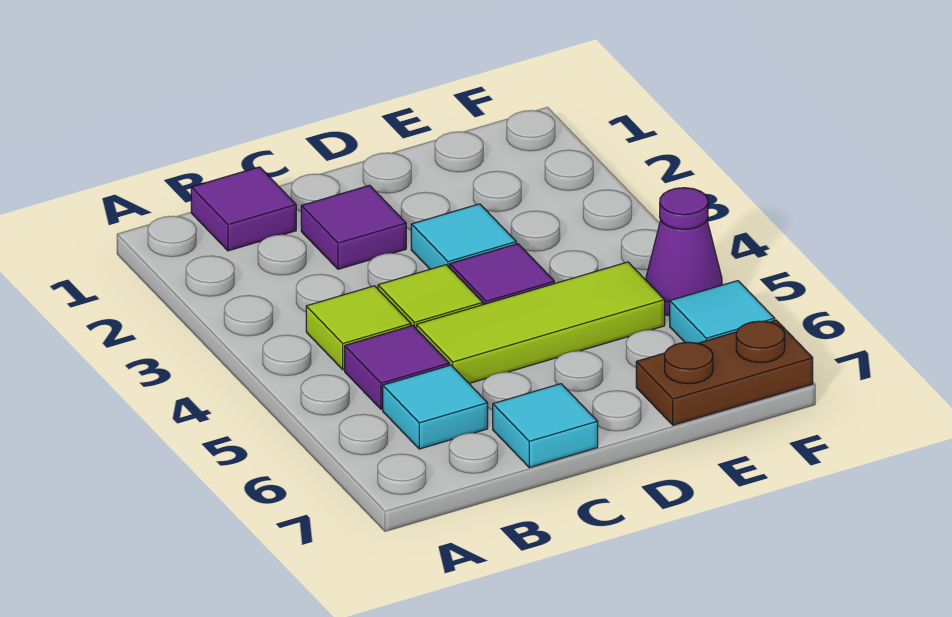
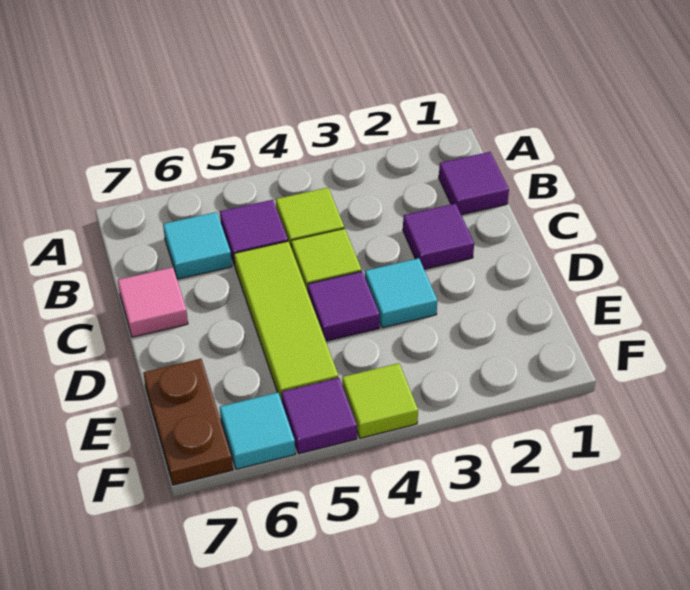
cyan 1x1 tile [493,384,598,468] -> pink 1x1 tile [118,267,188,337]
none -> lime 1x1 tile [342,363,418,438]
purple 1x1 cone [646,188,722,316] -> purple 1x1 tile [281,378,357,454]

